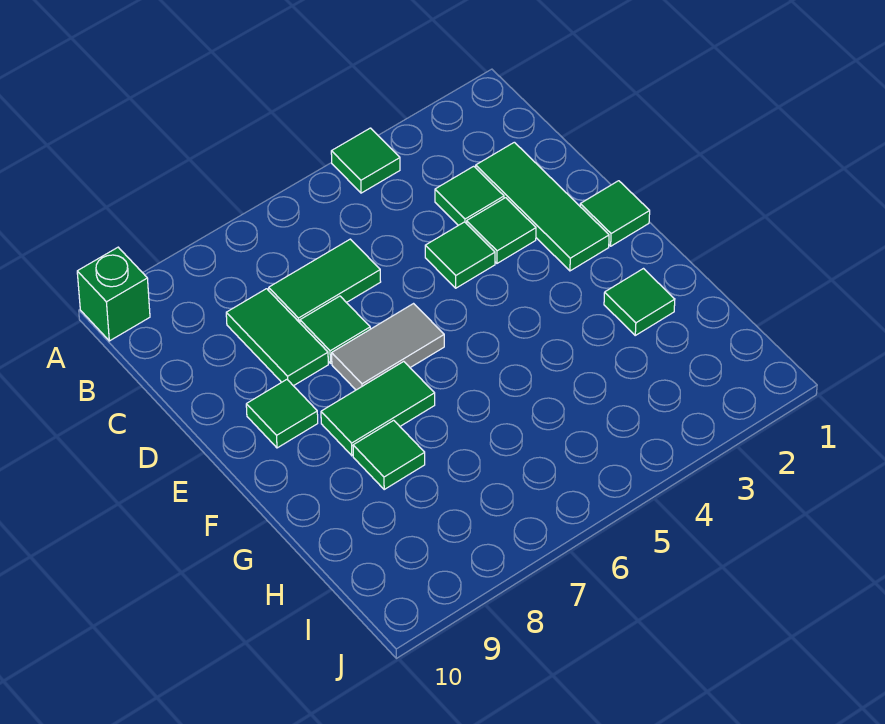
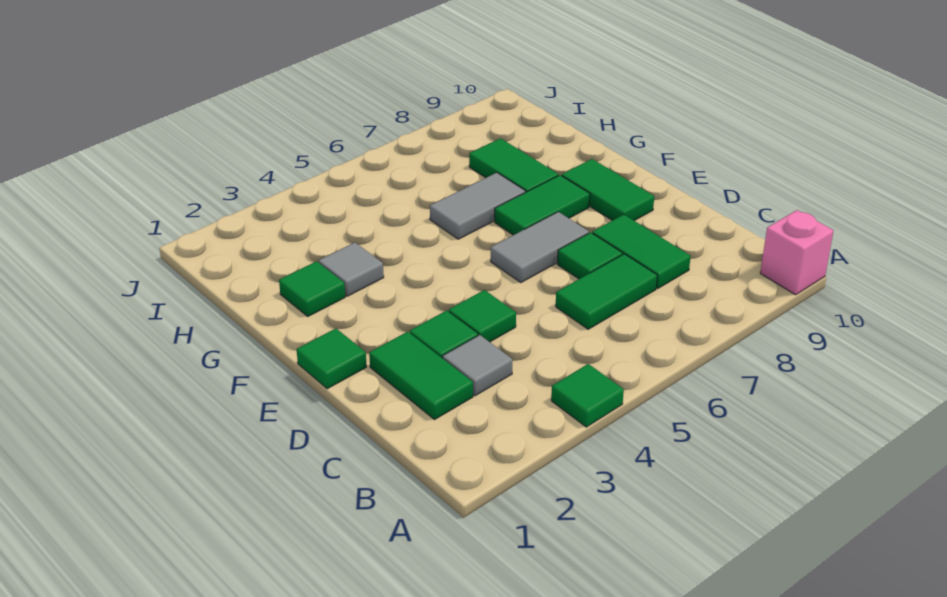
green 1x1 brick [77,247,150,341] -> pink 1x1 brick [760,210,833,295]
green 1x3 tile [476,142,609,271] -> green 1x2 tile [369,332,473,420]
green 1x1 tile [435,166,504,225] -> grey 1x1 tile [442,335,512,396]
green 1x1 tile [246,380,318,448] -> green 1x2 tile [562,159,654,221]
none -> grey 1x1 tile [319,243,384,296]
none -> grey 1x2 tile [430,173,526,239]
green 1x1 tile [353,420,425,489] -> green 1x2 tile [469,138,559,192]

